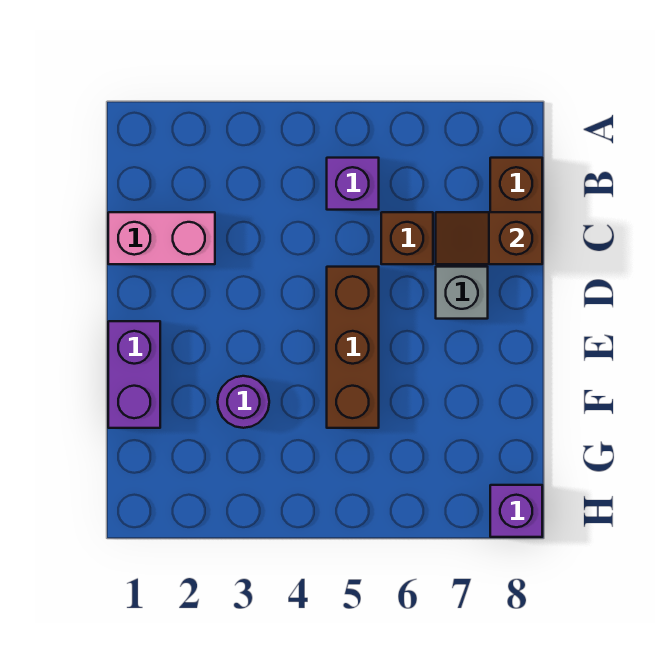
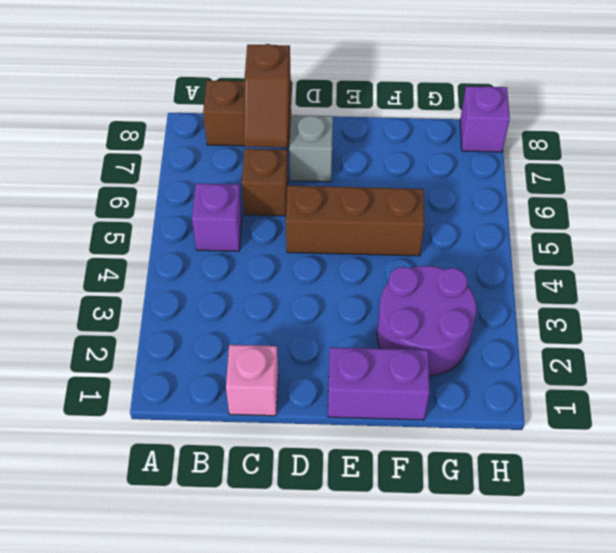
pink 1x2 brick [108,212,215,264] -> pink 1x1 brick [226,345,278,416]
purple 1x1 round brick [218,376,269,428] -> purple 2x2 round brick [377,266,476,376]

